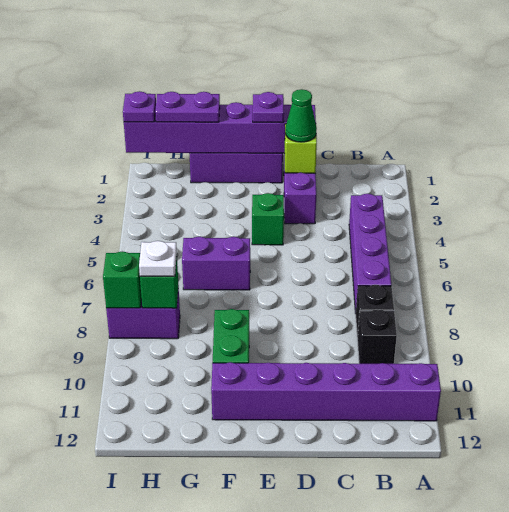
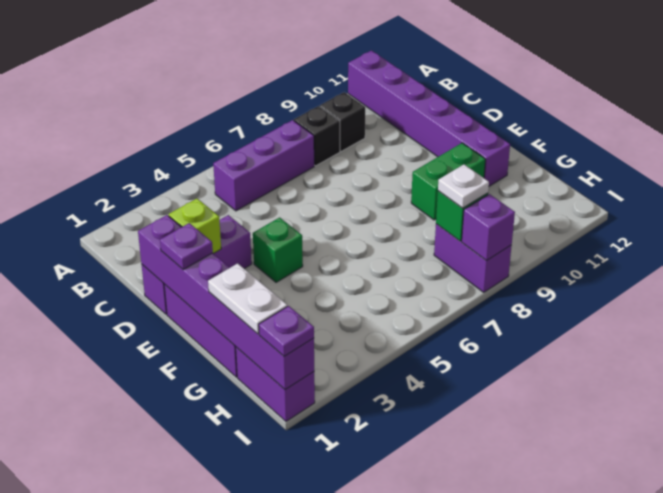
purple 1x4 brick [349,194,391,314] -> purple 1x3 brick [213,120,314,211]
green 1x1 cone [285,89,317,142] -> none
purple 1x2 brick [182,237,250,290] -> purple 1x2 brick moved to [236,347,315,421]
purple 1x2 plate [155,92,220,122] -> white 1x2 plate [208,263,287,334]
green 1x1 brick [103,252,142,308] -> purple 1x1 brick [462,194,515,261]

